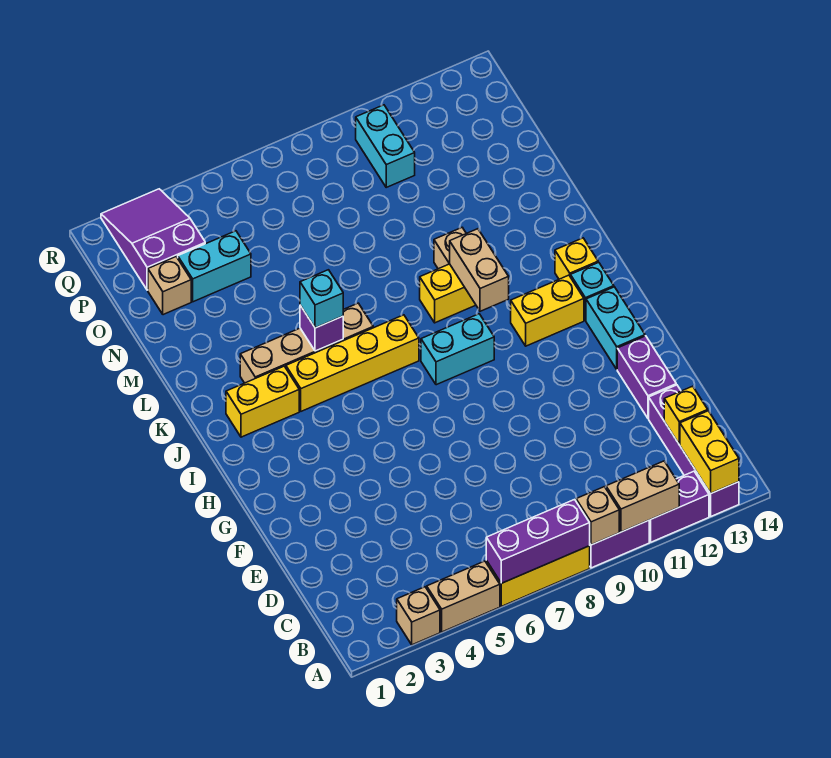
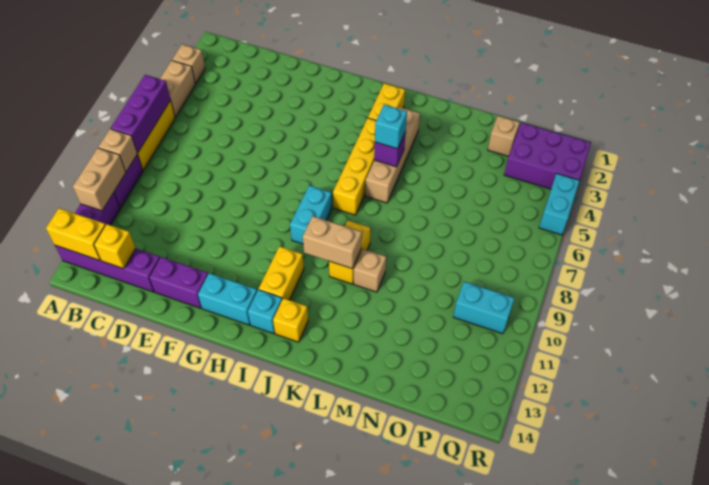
cyan 1x2 brick [178,231,251,302] -> cyan 1x2 brick moved to [539,173,580,235]
purple 2x3 slope [101,189,205,290] -> purple 2x3 brick [504,122,591,189]

